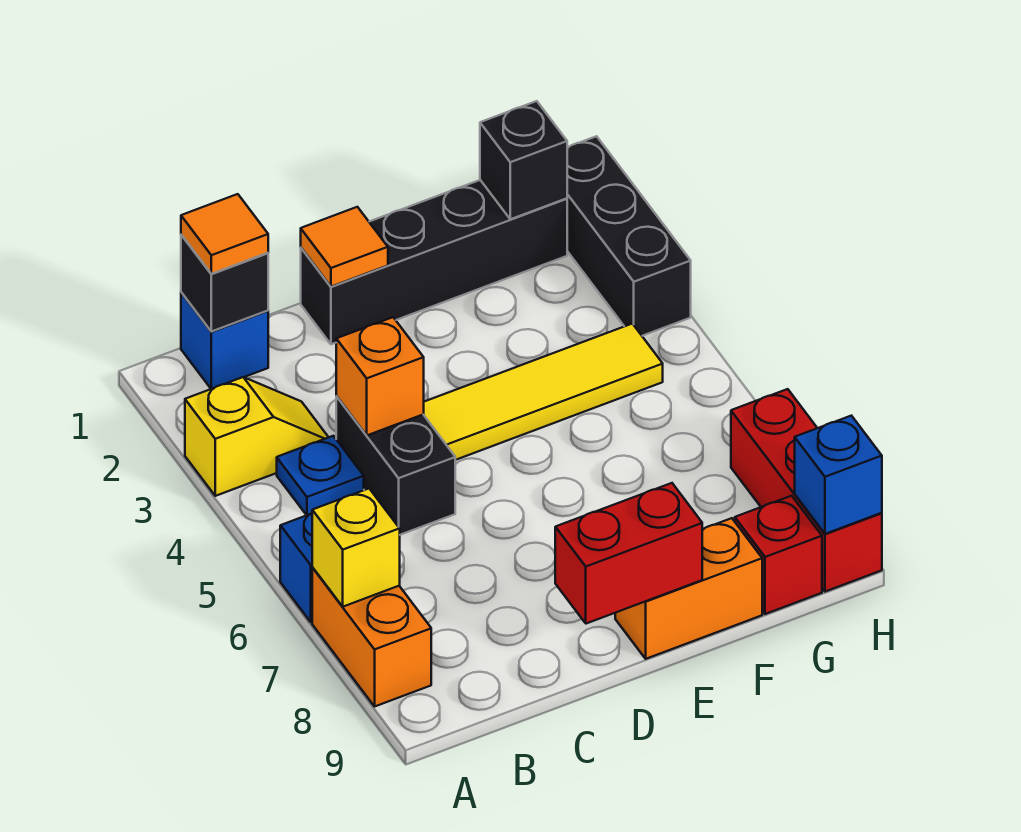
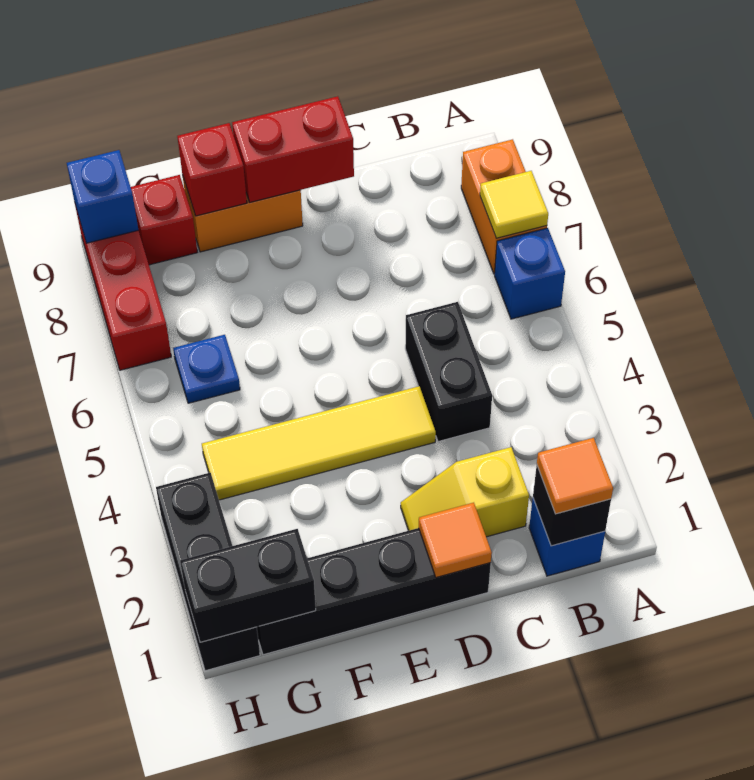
yellow 1x2 slope [185,377,329,496] -> yellow 1x2 slope moved to [401,447,529,537]
yellow 1x1 brick [312,489,400,607] -> yellow 1x1 tile [480,171,548,238]
blue 1x1 plate [277,436,364,515] -> blue 1x1 plate moved to [173,335,240,403]
orange 1x1 brick [336,317,424,435] -> none
none -> red 1x1 brick [177,123,247,216]
black 1x1 brick [480,101,567,219] -> black 1x2 brick [180,529,316,642]

